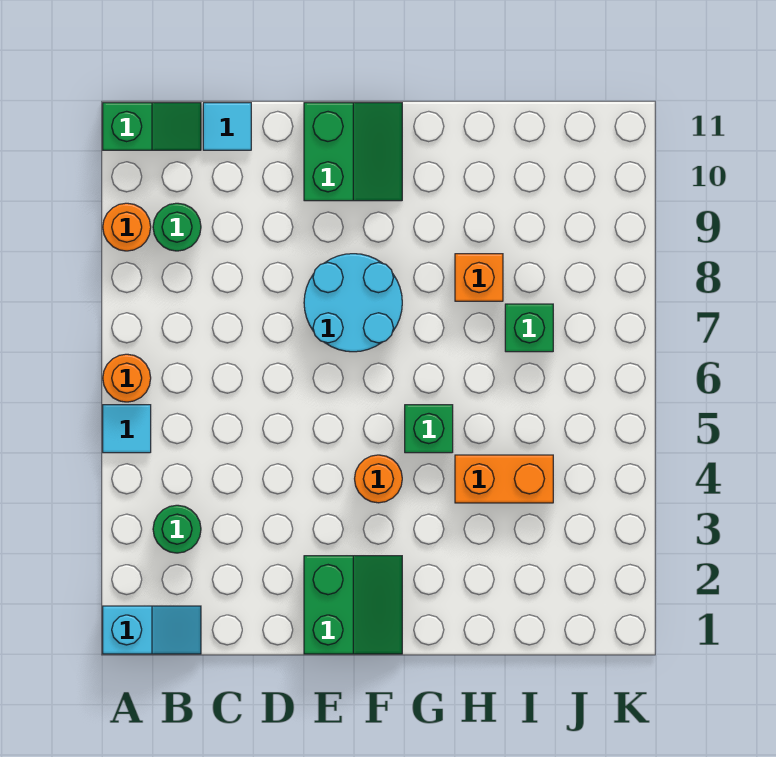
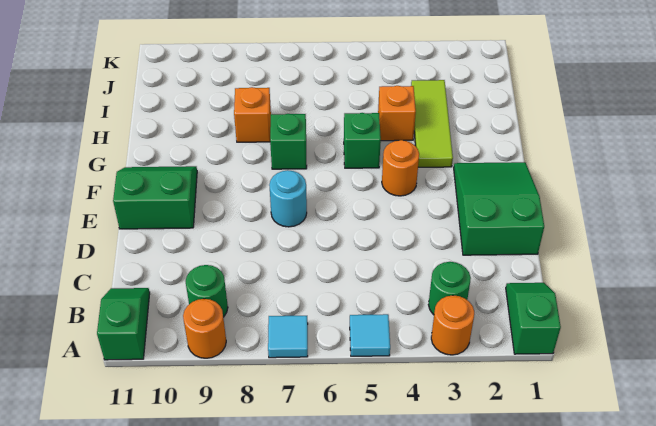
cyan 1x2 slope [103,606,201,654] -> green 1x2 slope [506,283,561,354]
orange 1x1 round brick [103,354,151,402] -> orange 1x1 round brick moved to [431,295,474,355]
cyan 1x1 tile [203,103,251,150] -> cyan 1x1 tile moved to [268,316,308,358]
green 2x2 slope [304,556,402,654] -> green 2x3 slope [454,162,544,255]
cyan 2x2 round brick [304,254,402,352] -> cyan 1x1 round brick [269,170,307,227]
none -> lime 1x3 tile [411,80,453,167]
orange 1x2 brick [455,455,553,503] -> orange 1x1 brick [378,86,416,141]
green 1x1 brick [505,304,553,352] -> green 1x1 brick moved to [270,114,307,169]

